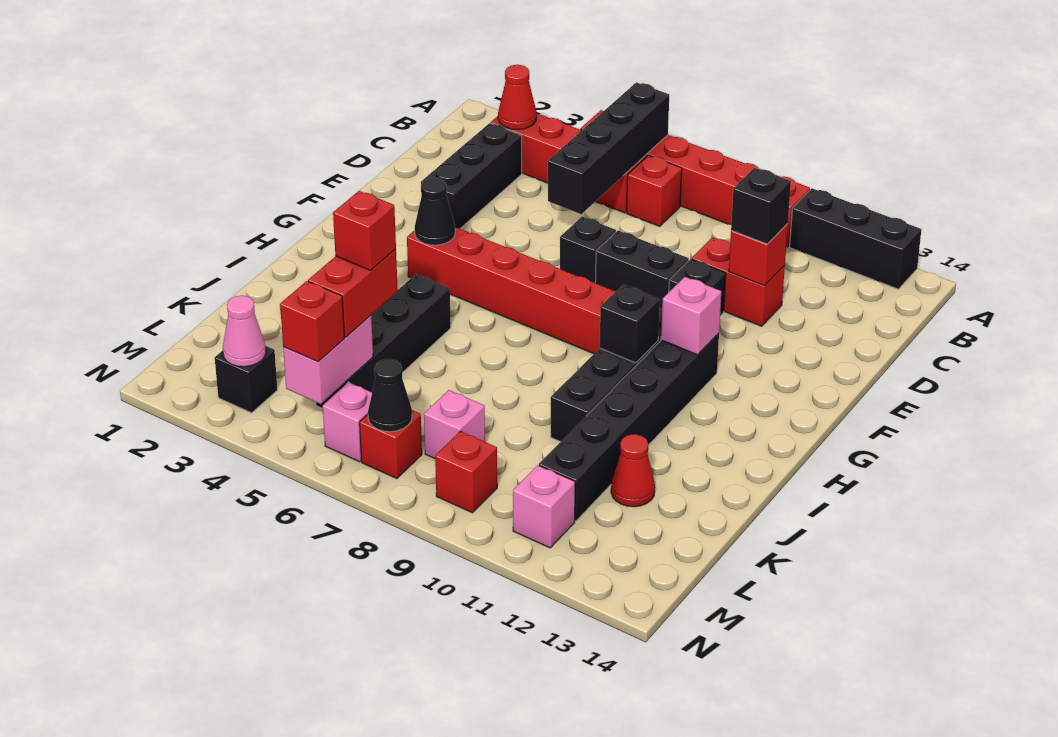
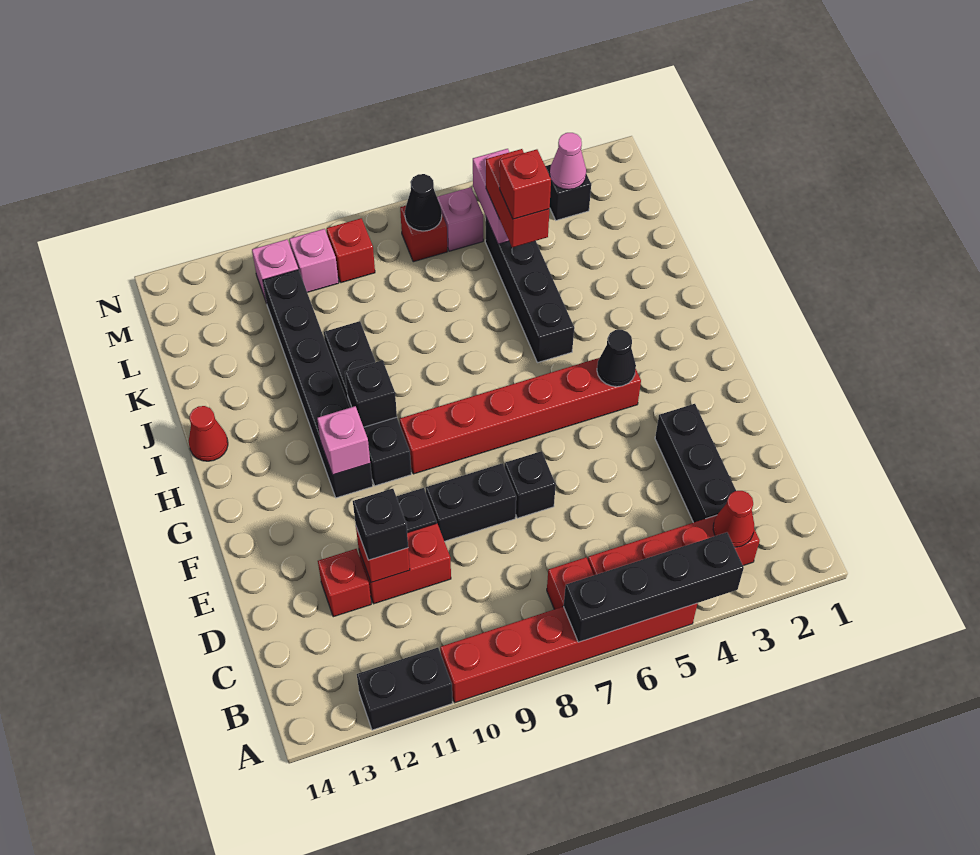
black 1x4 brick [548,82,669,214] -> black 1x4 brick turned to [564,532,744,642]
black 1x3 brick [790,188,922,289] -> black 1x2 brick [357,648,453,730]
red 1x1 cone [611,434,655,507] -> red 1x1 cone moved to [189,406,228,461]
pink 1x1 brick [424,390,485,458] -> pink 1x1 brick moved to [289,229,339,292]
red 1x1 brick [280,281,344,362] -> red 1x1 brick moved to [318,549,371,617]

